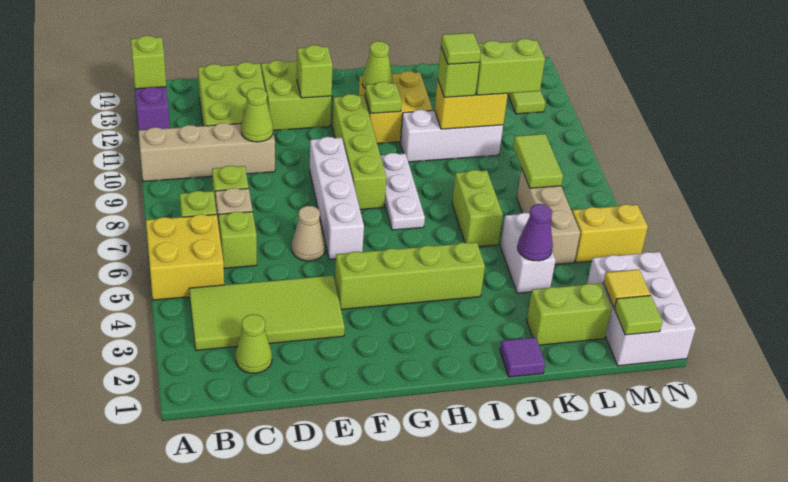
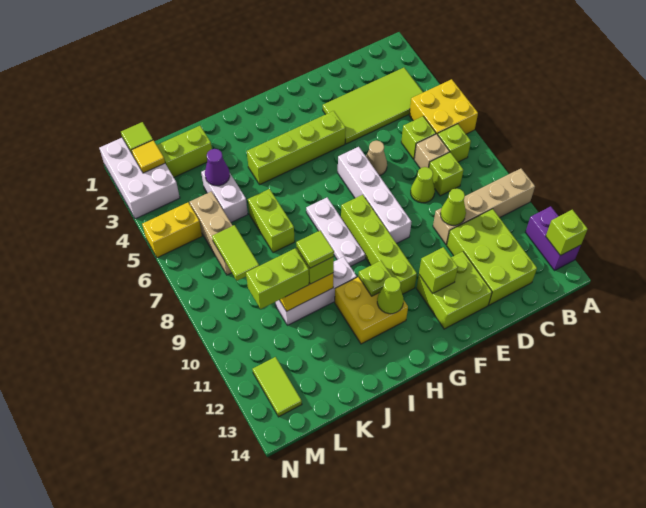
lime 1x1 cone [236,314,272,373] -> lime 1x1 cone moved to [411,167,435,203]
purple 1x1 tile [500,337,545,377] -> none

